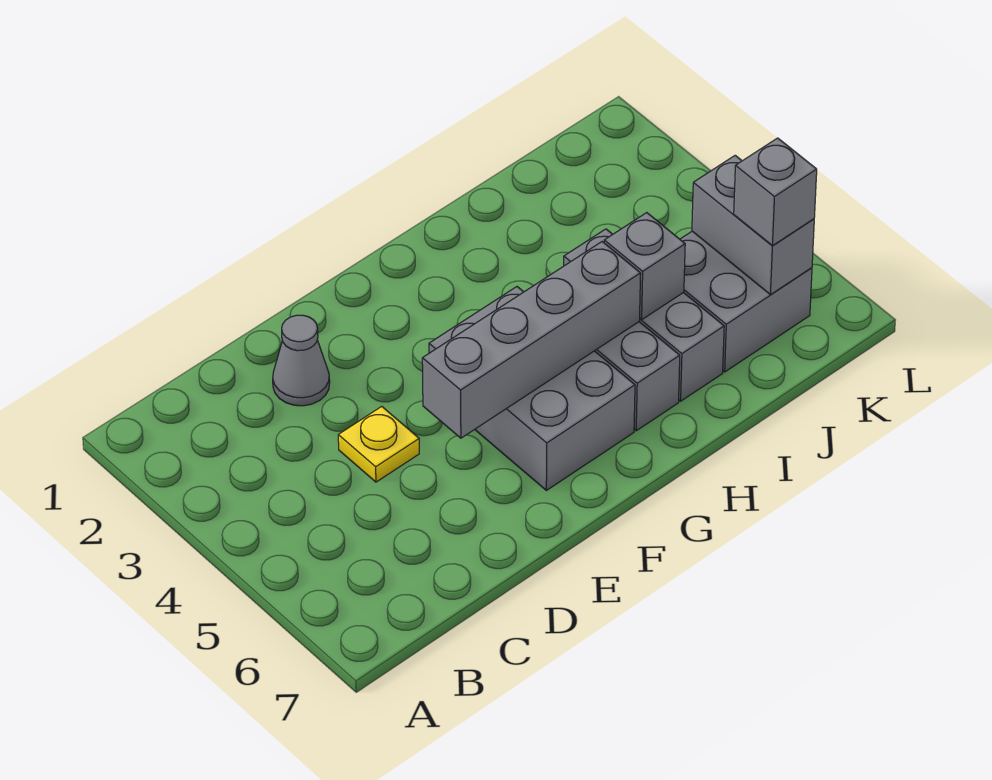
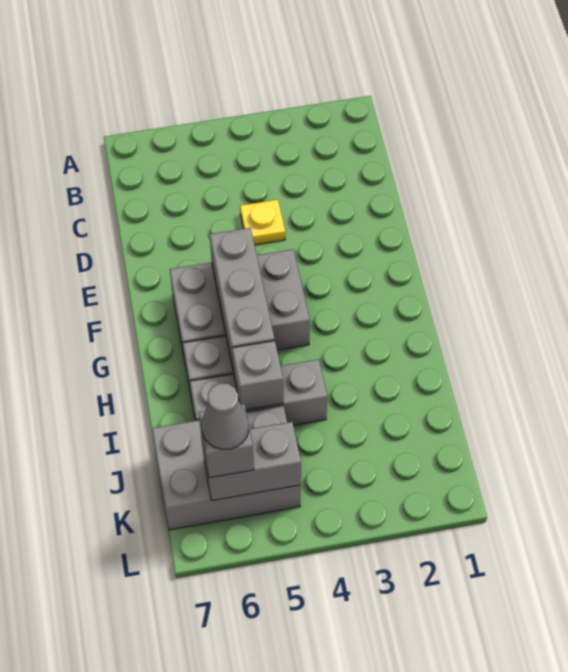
grey 1x1 cone [273,315,330,406] -> grey 1x1 cone moved to [202,383,249,449]
grey 1x4 brick [422,242,641,438] -> grey 1x3 brick [210,228,275,367]
grey 2x2 brick [680,231,812,372] -> grey 2x3 brick [152,406,301,530]

